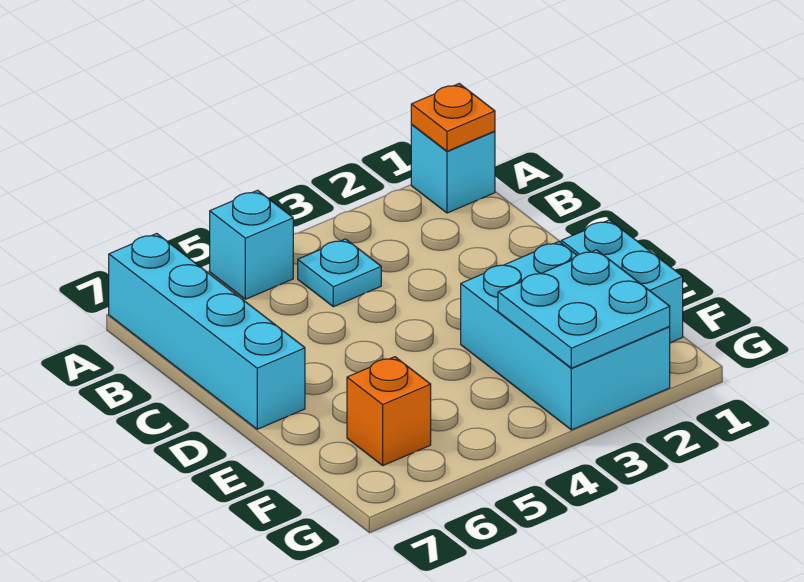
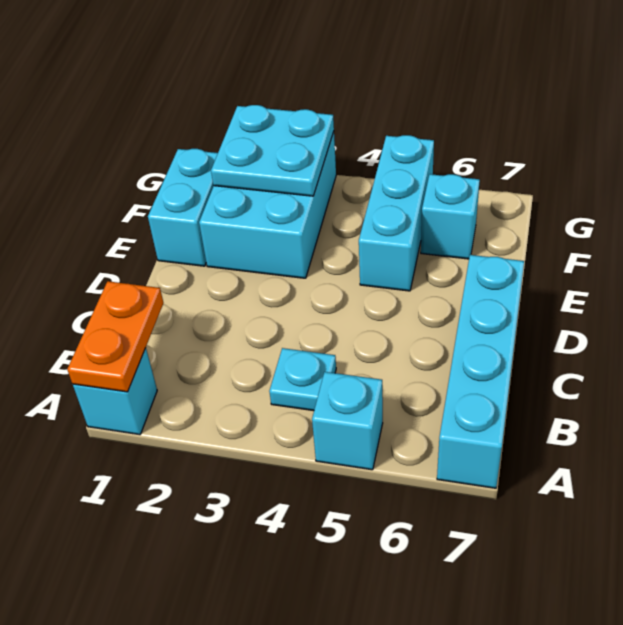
orange 1x1 plate [411,84,495,151] -> orange 1x2 plate [67,281,163,392]
none -> cyan 1x3 brick [359,135,434,291]
orange 1x1 brick [347,357,431,465] -> cyan 1x1 brick [421,174,480,259]

